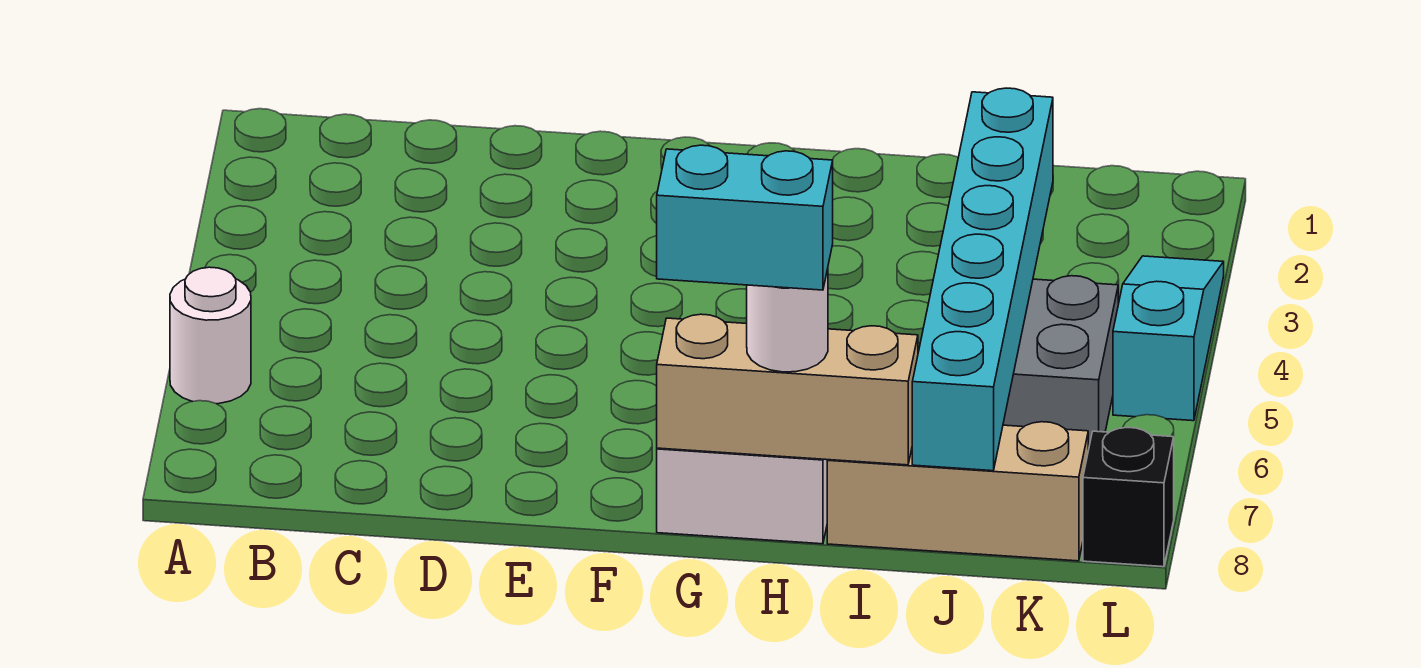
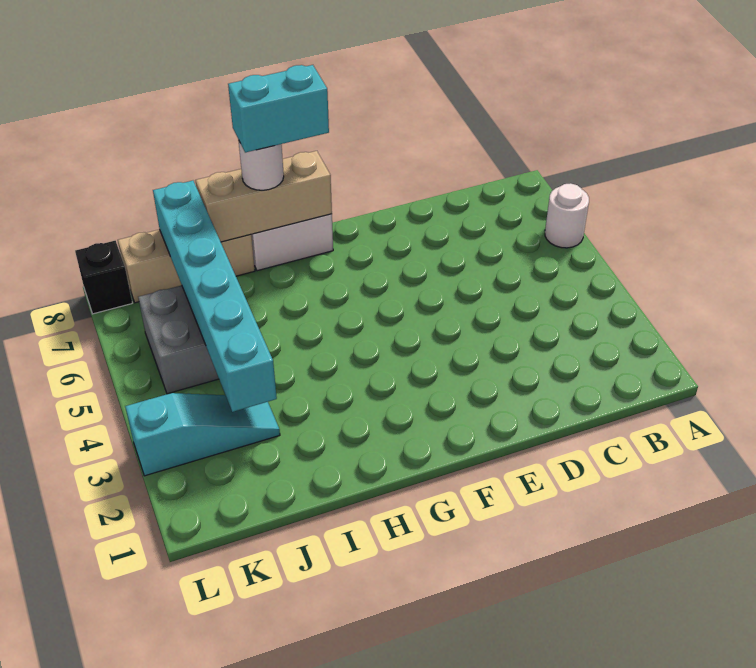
cyan 1x3 slope [1113,256,1224,421] -> cyan 1x3 slope turned to [125,393,280,476]

